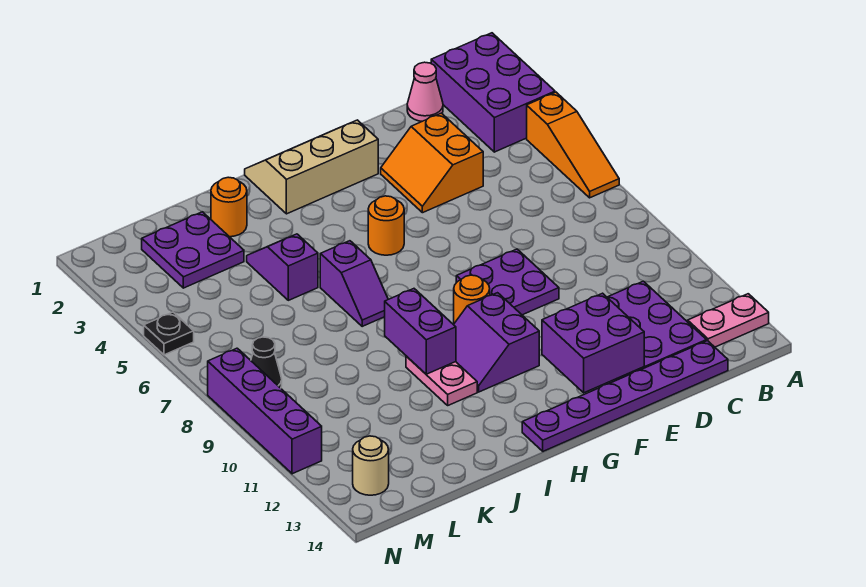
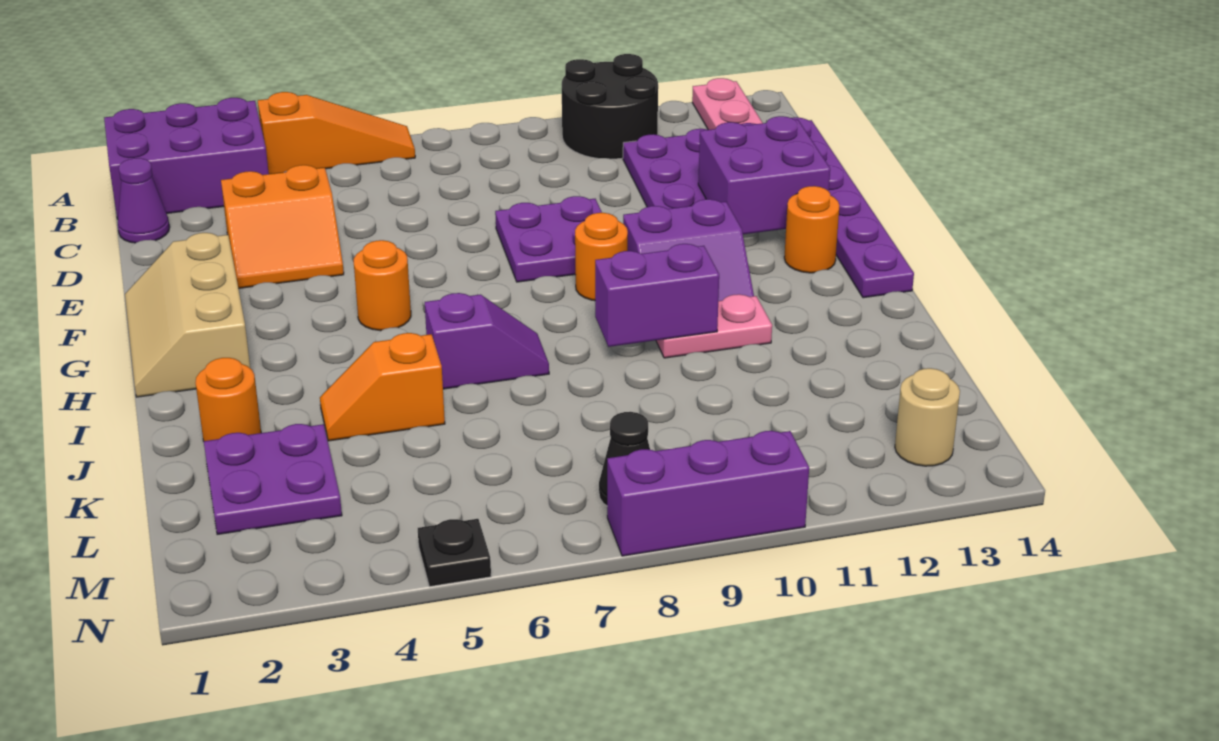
none -> black 2x2 round brick [562,54,658,159]
pink 1x1 cone [407,62,443,121] -> purple 1x1 cone [118,158,170,243]
none -> orange 1x1 round brick [784,186,839,273]
purple 1x2 slope [247,234,318,300] -> orange 1x2 slope [320,333,445,441]
purple 1x4 brick [208,348,322,474] -> purple 1x3 brick [607,431,809,556]

